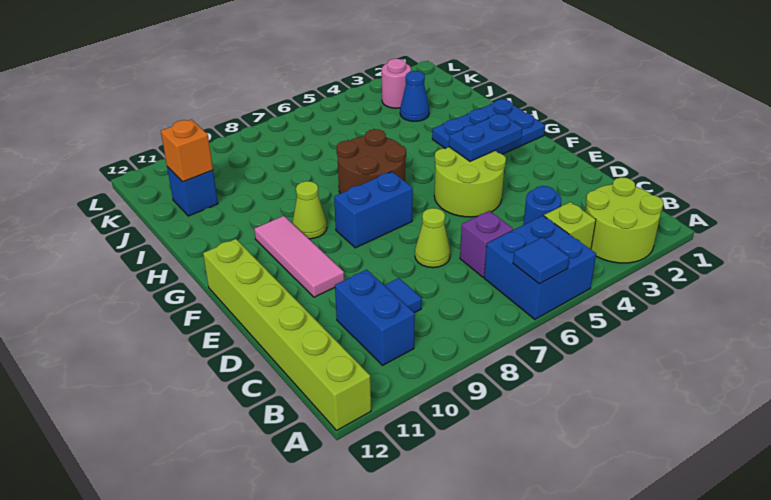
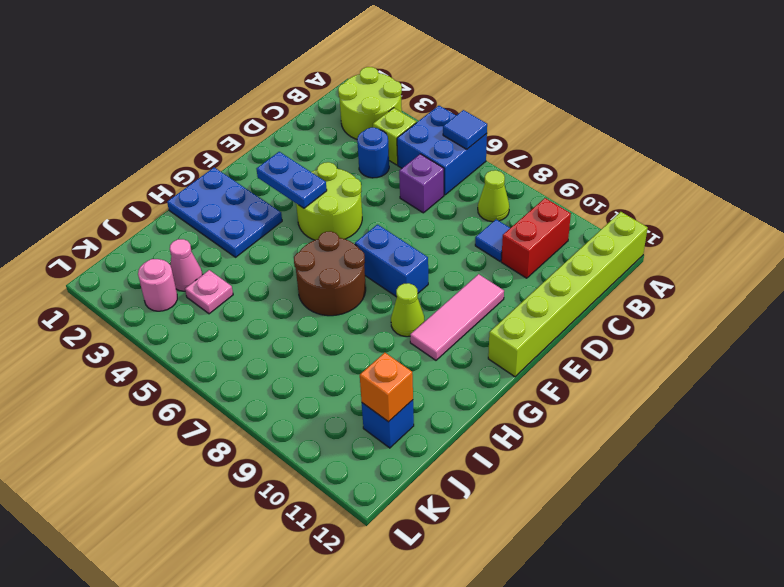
blue 1x2 brick [335,270,415,365] -> red 1x2 brick [501,198,571,278]
lime 1x1 cone [415,208,450,268] -> lime 1x1 cone moved to [478,170,509,222]
blue 1x1 cone [400,71,429,121] -> pink 1x1 cone [170,239,203,291]
none -> pink 1x1 plate [185,270,233,314]

